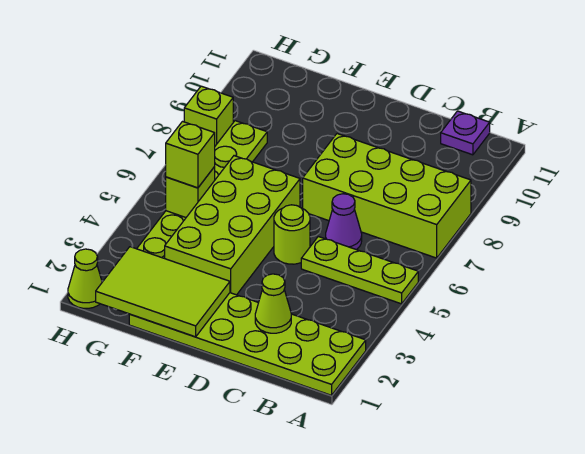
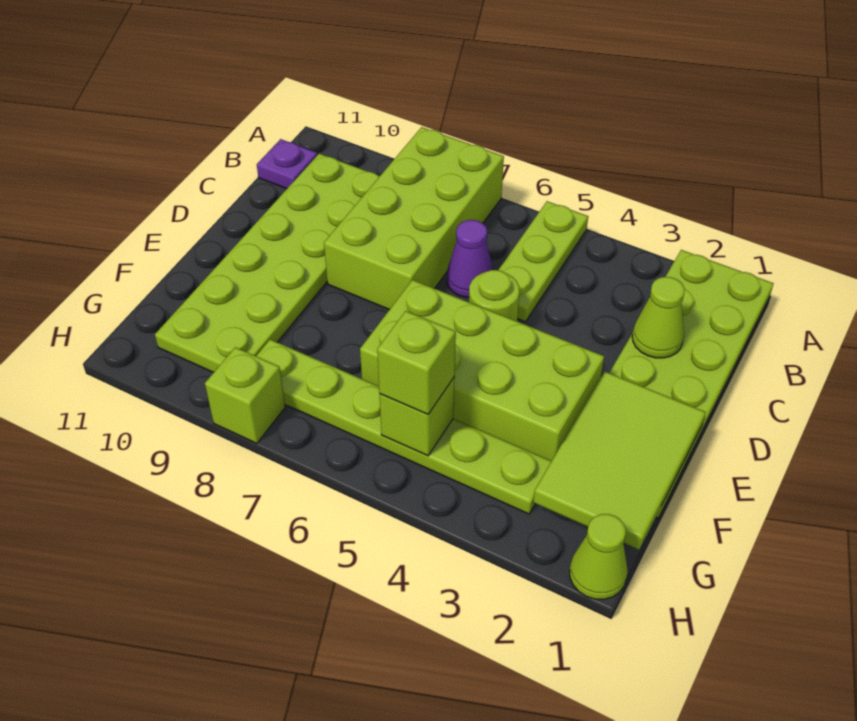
none -> lime 2x6 plate [155,154,380,372]

